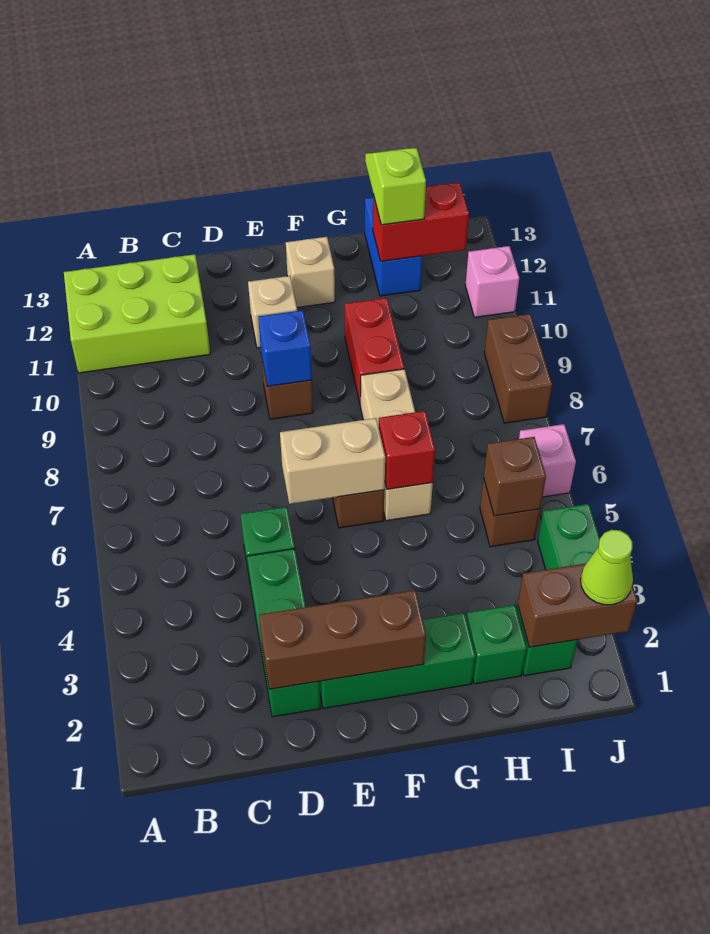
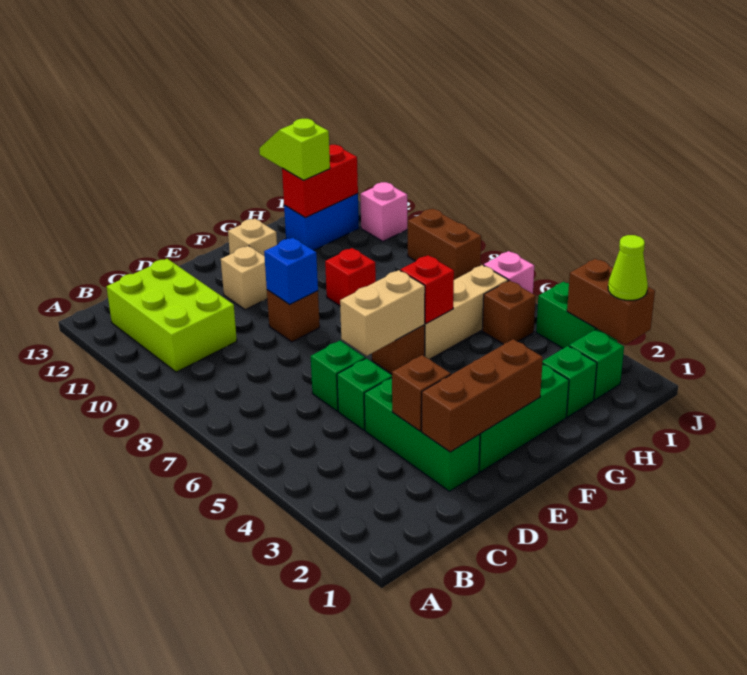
lime 2x3 brick [64,254,210,373] -> lime 2x3 brick turned to [107,259,237,372]
none -> green 1x1 brick [311,341,365,411]
tan 1x3 brick [361,369,433,521] -> tan 1x3 brick turned to [424,265,508,359]
red 1x2 brick [345,298,404,406] -> red 1x1 brick [325,248,376,306]
blue 1x2 brick [365,197,422,296] -> blue 1x2 brick turned to [284,194,359,250]
brown 1x2 brick [518,563,637,647] -> brown 1x2 brick turned to [567,259,655,345]
brown 1x1 brick [484,437,546,516] -> brown 1x1 brick moved to [392,355,451,431]

